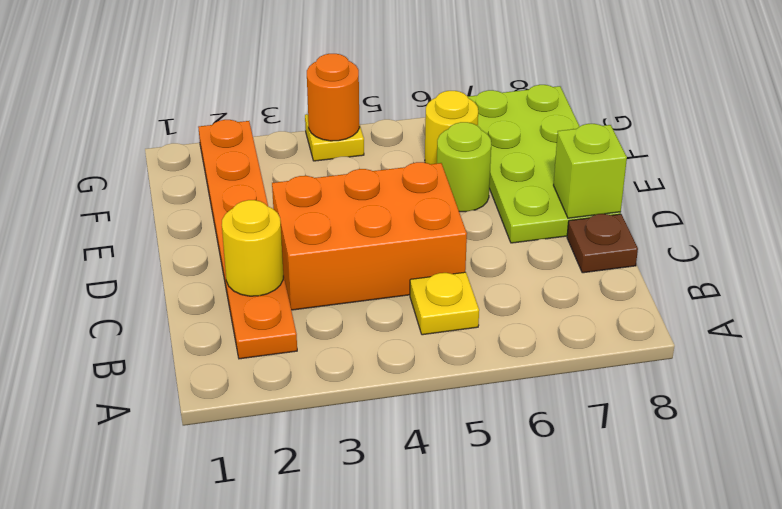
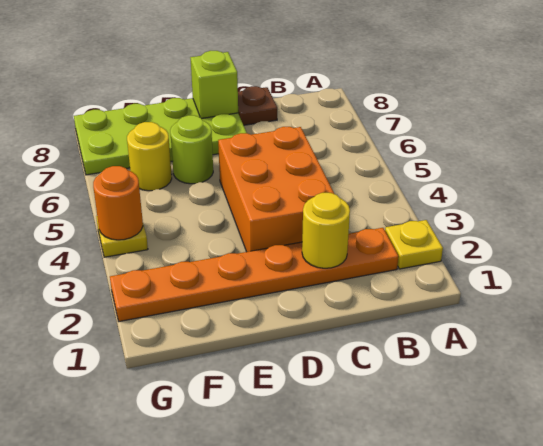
yellow 1x1 plate [410,272,479,335] -> yellow 1x1 plate moved to [385,220,443,269]

